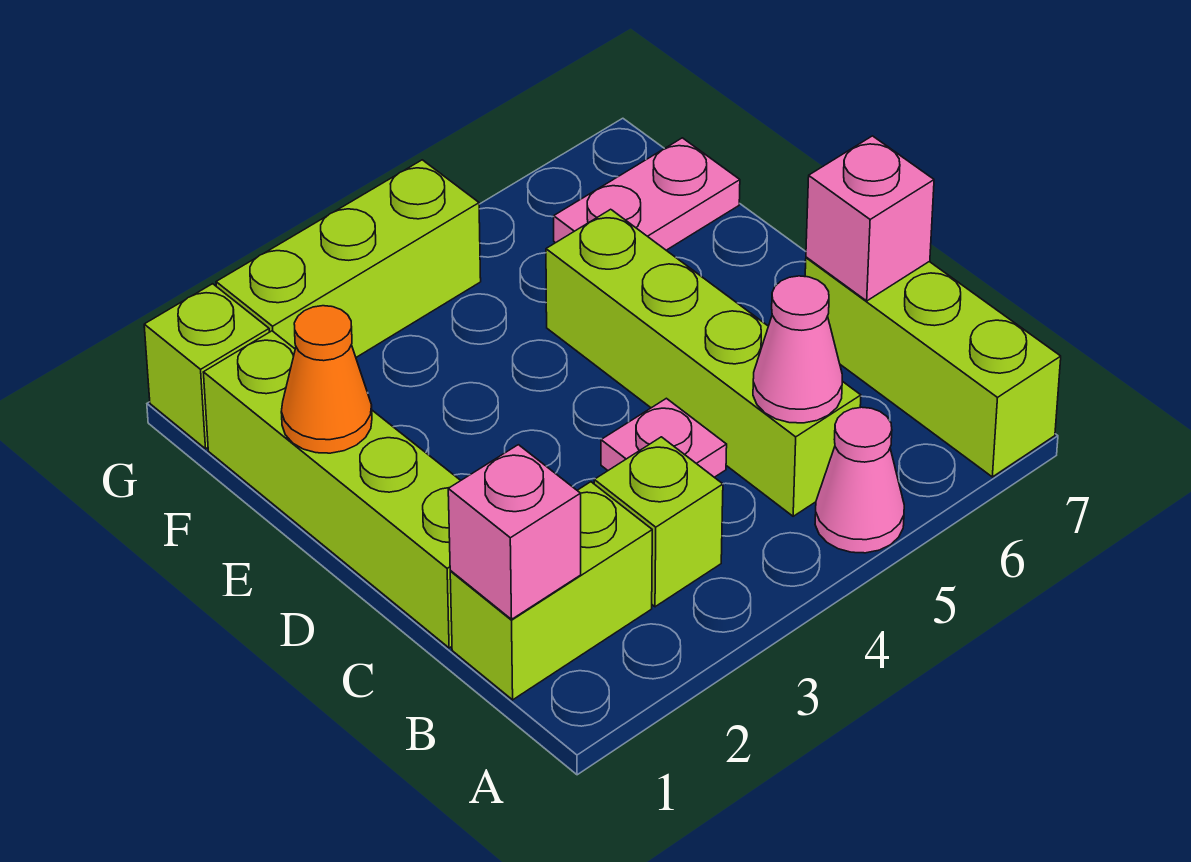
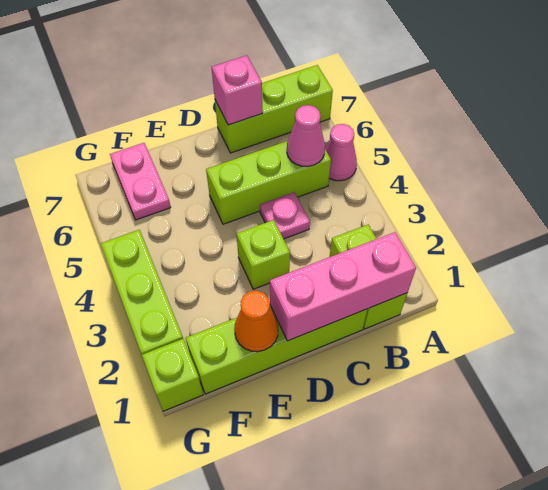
pink 1x1 brick [448,445,581,619] -> pink 1x3 brick [270,232,416,341]
lime 1x1 brick [594,437,723,607] -> lime 1x1 brick moved to [236,220,290,289]
lime 1x4 brick [546,209,861,516] -> lime 1x3 brick [206,141,331,224]

